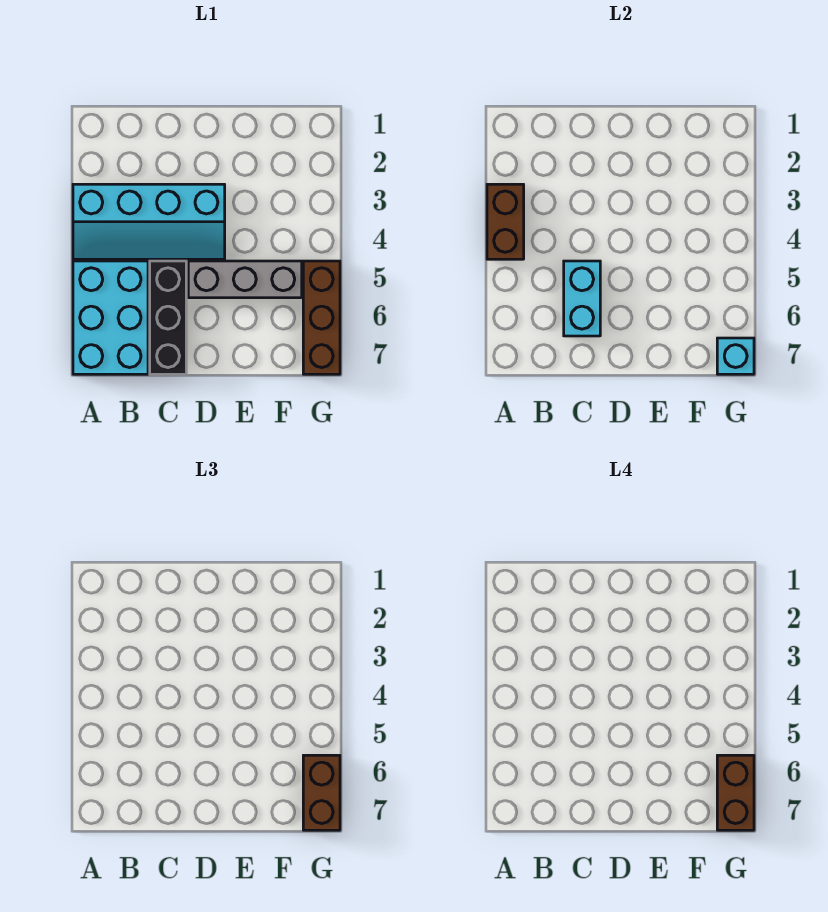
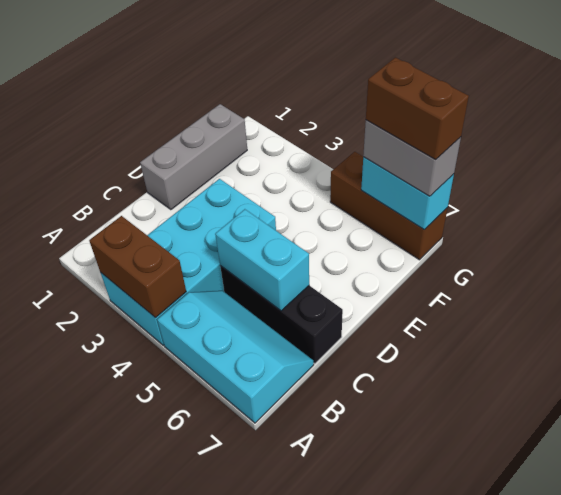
cyan 2x4 slope [73,184,225,259] -> cyan 2x4 brick [101,179,276,345]
cyan 2x3 brick [73,261,148,374] -> cyan 2x3 slope [157,291,314,423]
grey 1x3 brick [188,261,302,298] -> grey 1x3 brick moved to [140,104,247,210]
brown 1x2 brick [303,755,340,830] -> grey 1x2 brick [363,120,461,196]
cyan 1x1 brick [717,338,754,374] -> cyan 1x2 brick [361,157,454,229]

